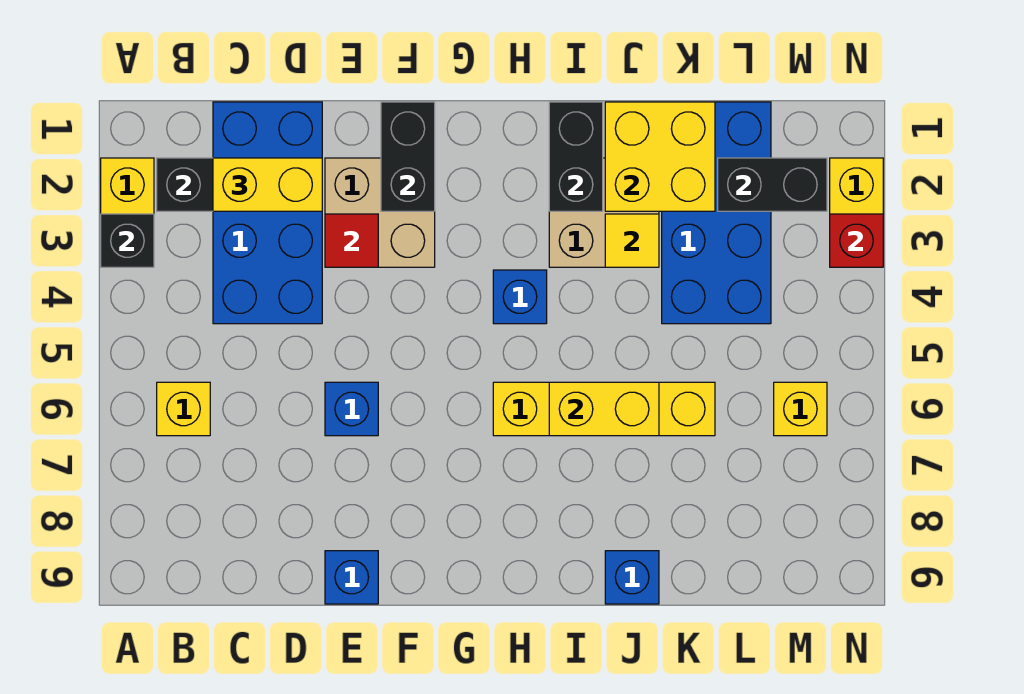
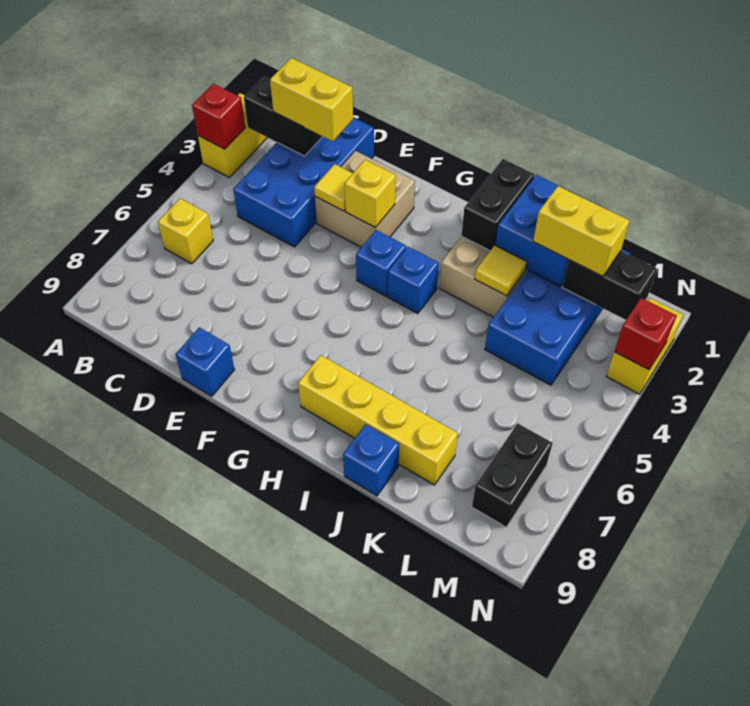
black 1x1 brick [101,214,154,267] -> red 1x1 brick [192,84,245,149]
red 1x1 tile [325,214,378,267] -> yellow 1x1 tile [314,164,353,211]
blue 1x1 brick [325,382,378,436] -> blue 1x1 brick moved to [356,230,406,296]
black 1x2 brick [381,102,435,211] -> black 1x2 brick moved to [472,423,552,527]
yellow 1x4 brick [493,382,715,436] -> yellow 1x4 brick moved to [298,355,458,485]
yellow 1x2 brick [549,382,659,436] -> yellow 1x2 brick moved to [533,186,630,276]
yellow 2x2 brick [605,102,715,211] -> blue 2x2 brick [495,175,602,286]
yellow 1x1 brick [774,382,827,436] -> yellow 1x1 brick moved to [345,160,396,227]

